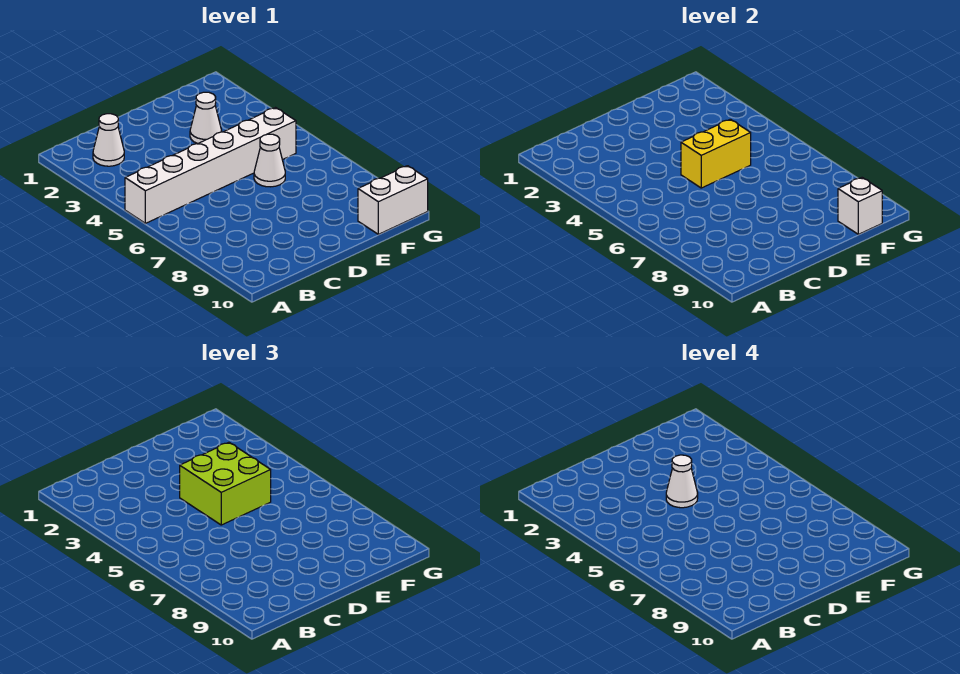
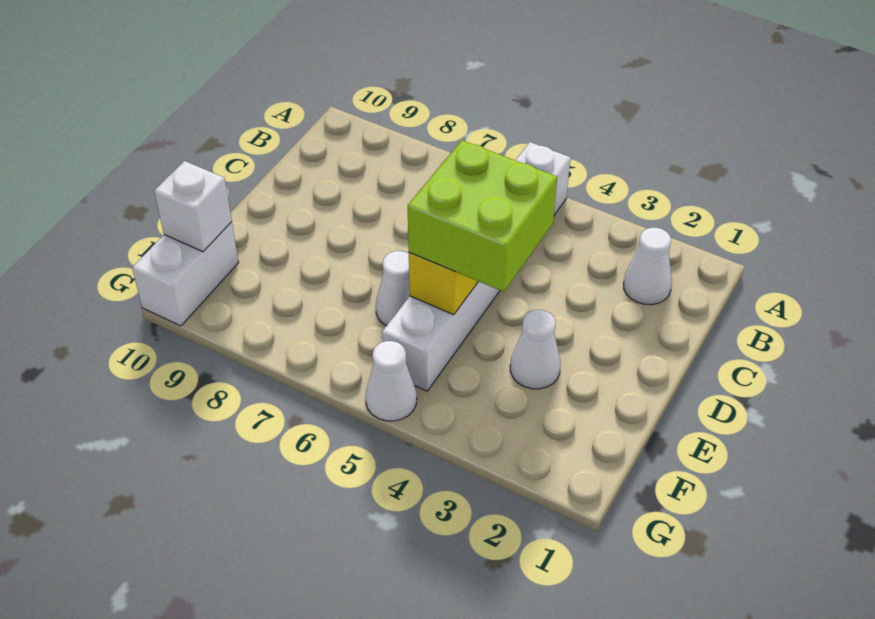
white 1x1 cone [666,455,698,508] -> white 1x1 cone moved to [366,341,417,421]

